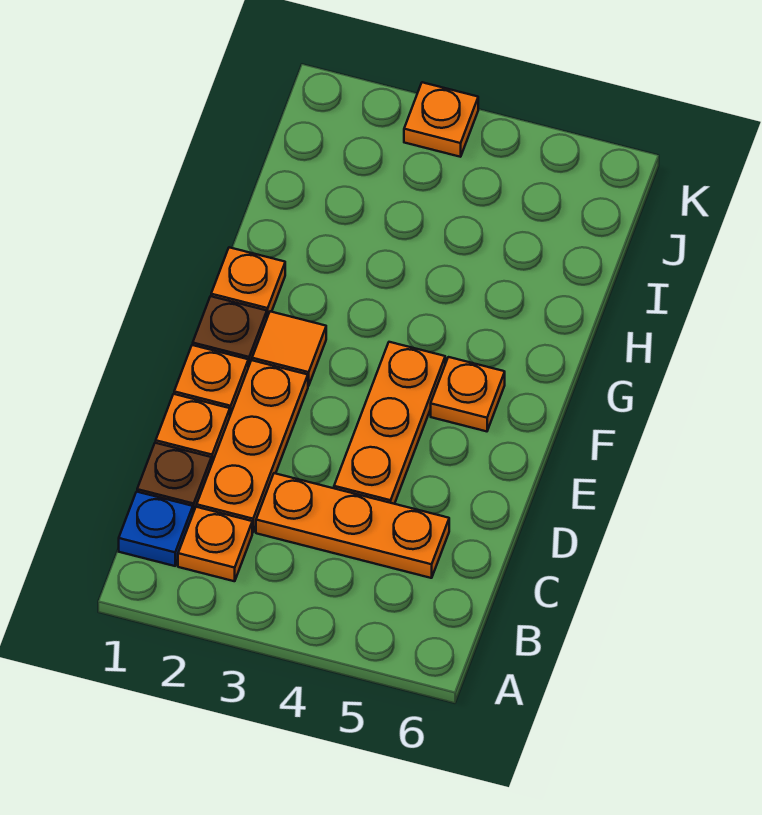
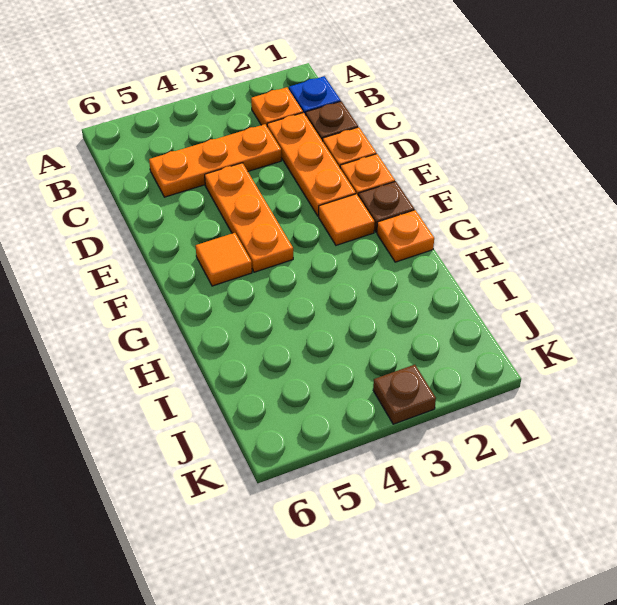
orange 1x1 plate [431,357,505,431] -> orange 1x1 tile [196,233,252,286]
orange 1x1 plate [404,82,478,157] -> brown 1x1 plate [373,365,436,424]

